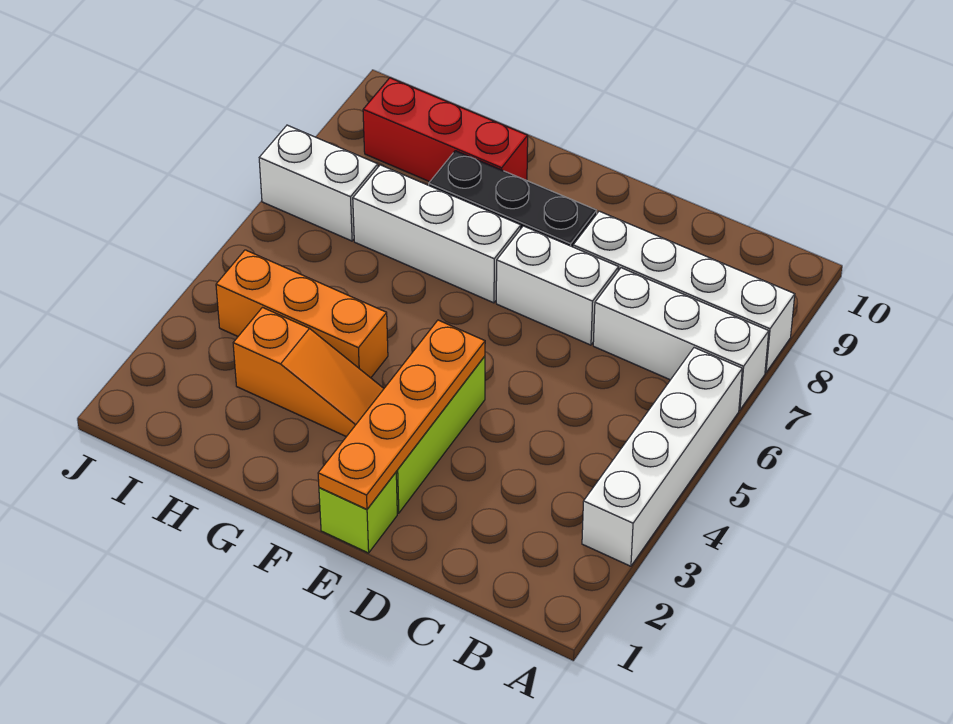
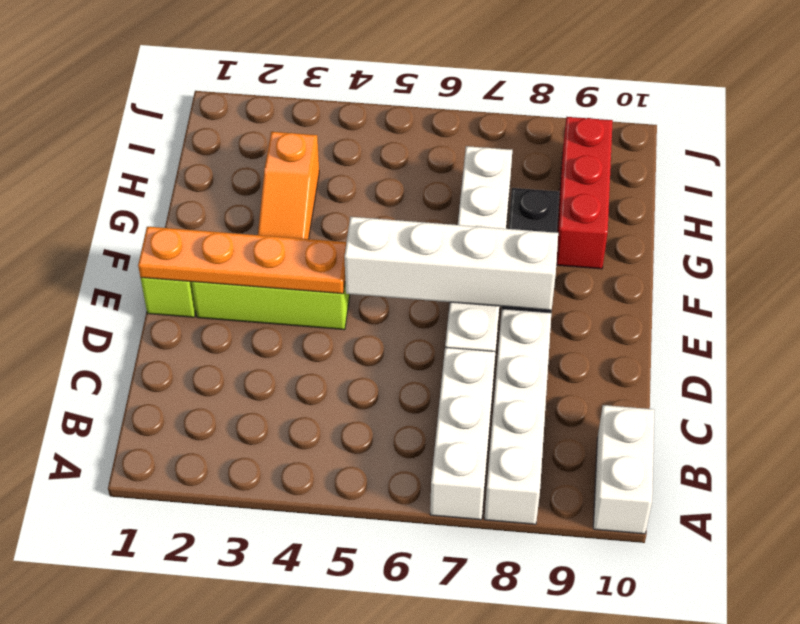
white 1x4 brick [582,348,742,566] -> white 1x4 brick moved to [344,217,558,310]
orange 1x3 brick [216,250,388,378] -> none
white 1x2 brick [259,125,378,241] -> white 1x2 brick moved to [593,405,655,534]

